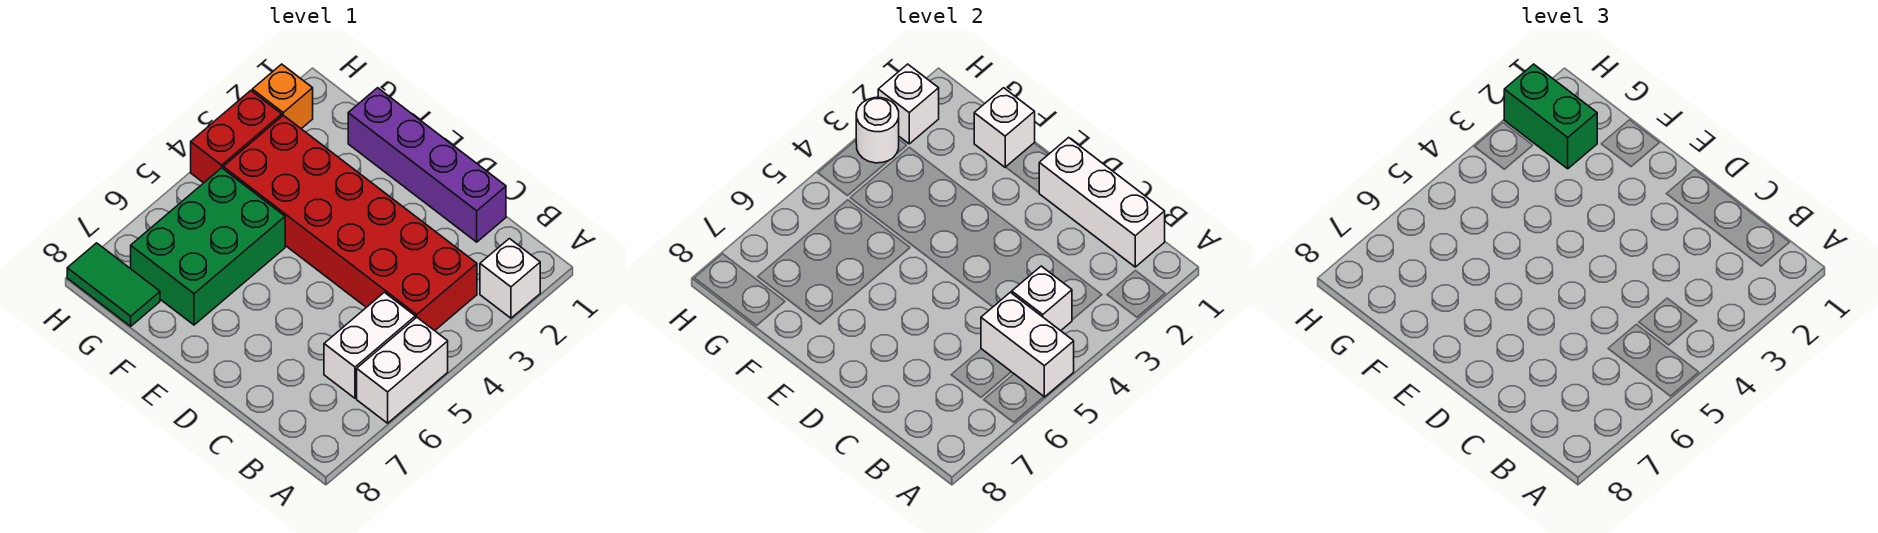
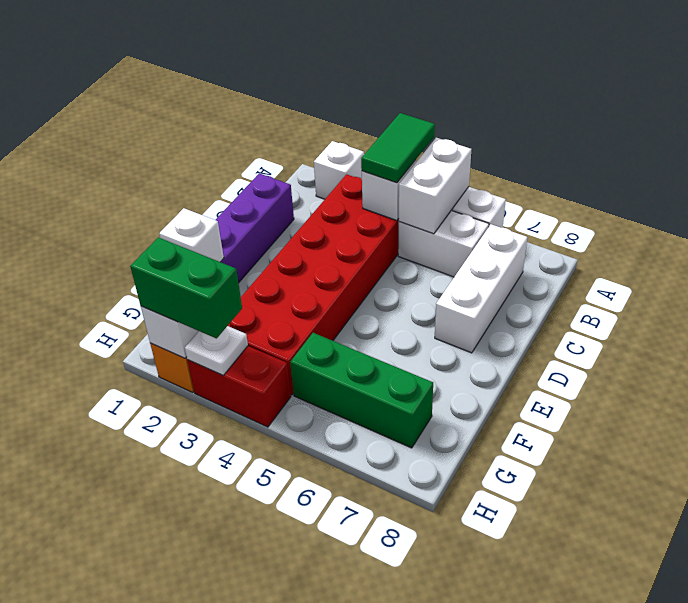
white 1x3 brick [1039,138,1165,267] -> white 1x3 brick moved to [435,224,527,353]
green 2x3 brick [131,168,285,325] -> green 1x3 brick [290,333,433,448]
green 1x2 brick [1504,64,1597,169] -> green 1x2 brick turned to [130,237,242,338]
green 1x2 tile [67,243,160,326] -> green 1x2 tile moved to [361,113,435,183]
white 1x1 round brick [856,98,899,163] -> white 1x1 plate [185,326,248,375]

